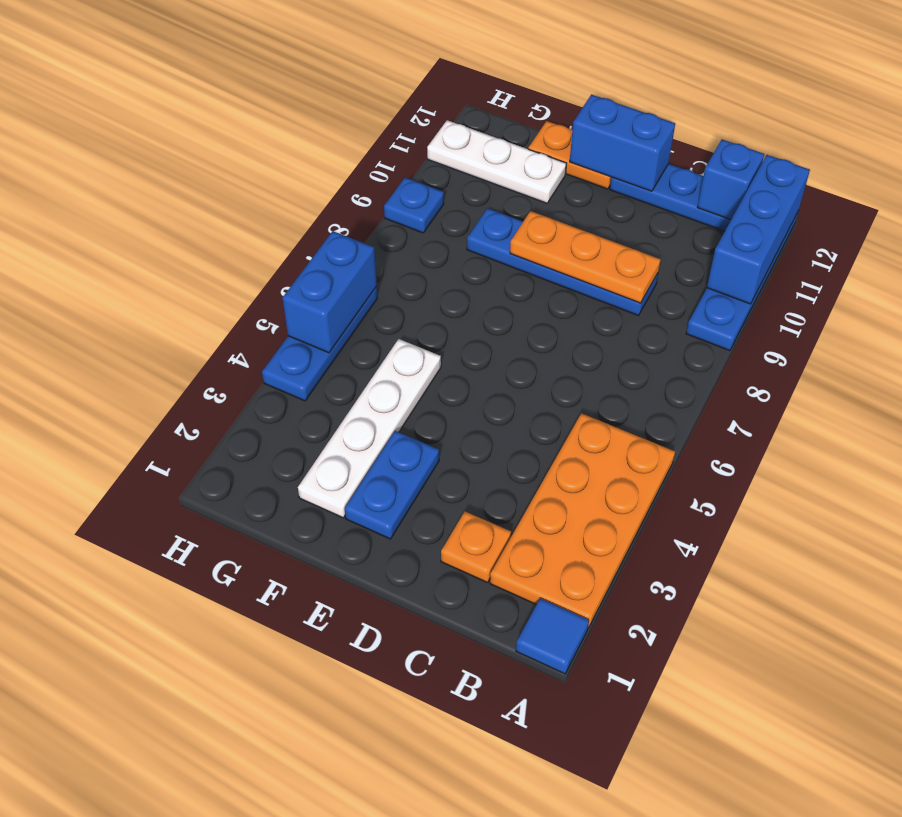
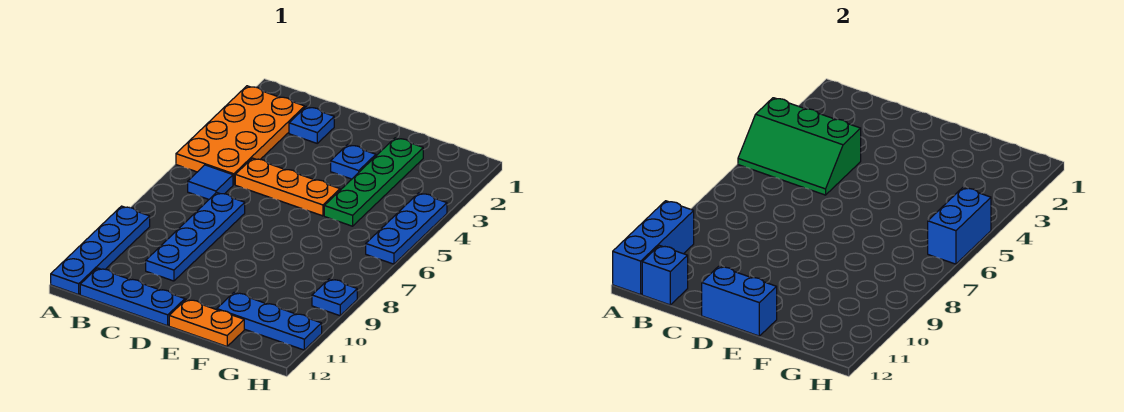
blue 1x1 tile [516,598,589,674] -> blue 1x1 tile moved to [188,165,233,199]
none -> green 2x3 slope [738,98,861,195]
orange 1x1 plate [441,511,511,583] -> blue 1x1 plate [289,107,334,143]
blue 1x4 plate [467,208,658,316] -> blue 1x4 plate turned to [146,192,245,281]
orange 1x3 plate [510,211,661,303] -> orange 1x3 plate moved to [235,158,340,216]
blue 1x2 plate [345,431,439,539] -> blue 1x1 plate [331,145,376,179]
white 1x4 plate [298,339,441,518] -> green 1x4 plate [324,138,423,226]
white 1x3 plate [427,120,567,203] -> blue 1x3 plate [217,292,322,350]

